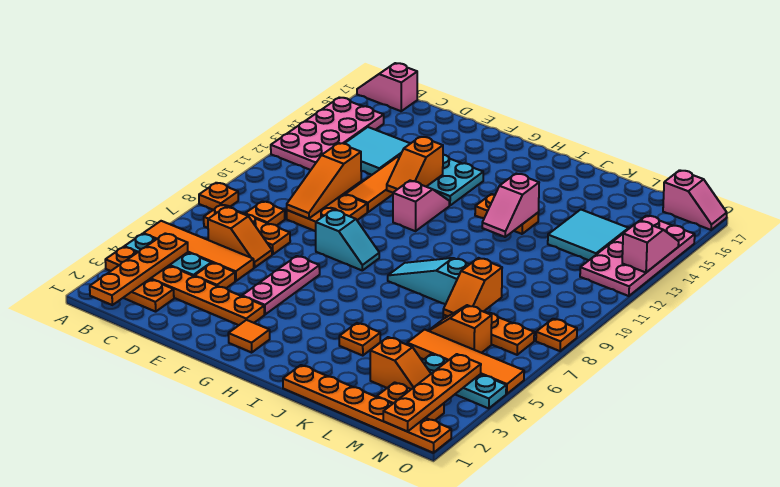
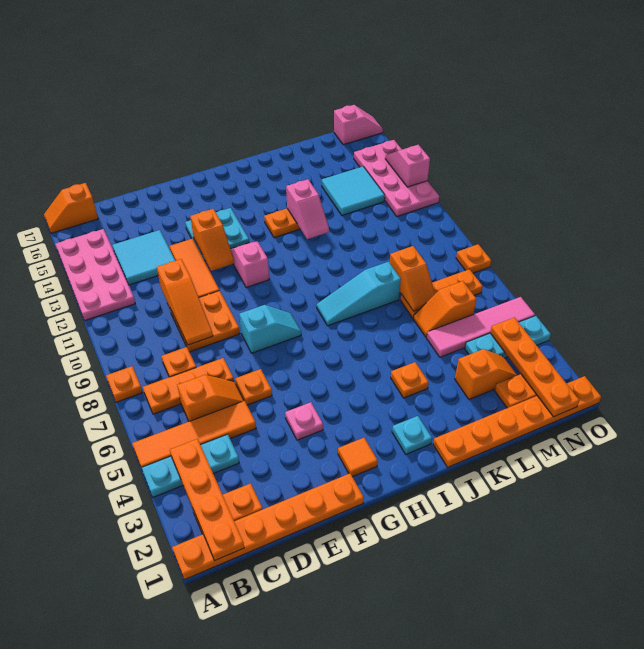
orange 1x6 plate [105,247,264,325] -> orange 1x6 plate moved to [172,473,364,580]
pink 1x2 slope [357,63,417,111] -> orange 1x2 slope [44,183,98,233]
orange 1x1 plate [195,263,235,288] -> orange 1x1 plate moved to [235,369,272,405]
pink 1x3 plate [242,256,320,314] -> pink 1x1 plate [285,402,323,440]
none -> cyan 1x1 plate [392,416,432,454]
orange 1x4 tile [407,329,524,394] -> pink 1x4 tile [427,297,535,357]

